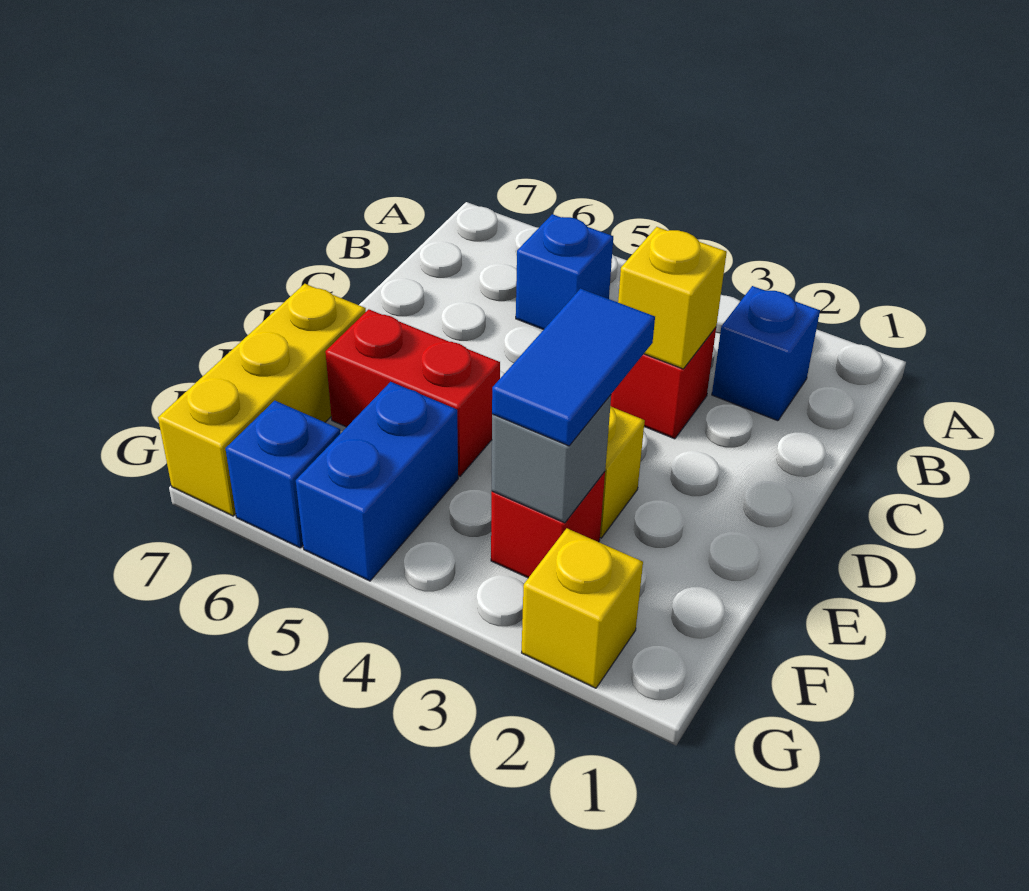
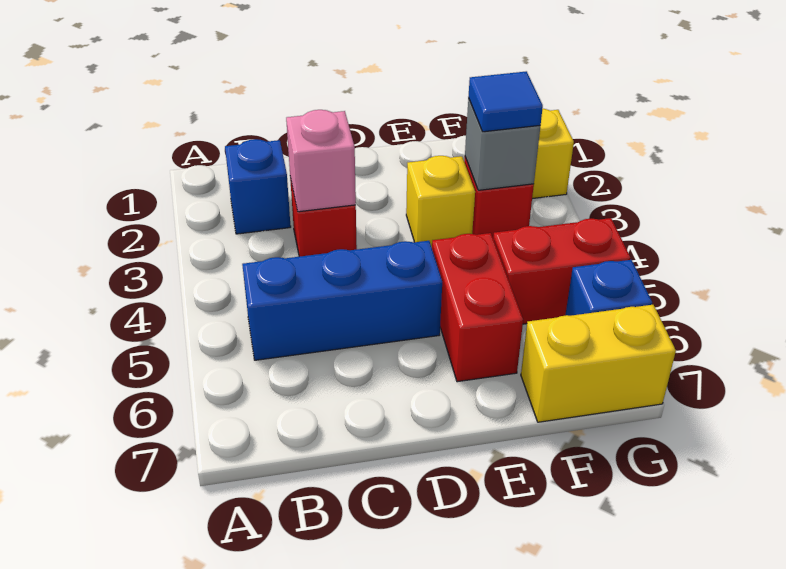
blue 1x1 brick [516,214,613,330] -> blue 1x3 brick [242,241,442,360]
yellow 1x1 brick [618,227,727,369] -> pink 1x1 brick [286,110,356,212]
blue 1x2 tile [492,289,655,446] -> blue 1x1 tile [468,71,543,132]
yellow 1x3 brick [158,284,366,516] -> yellow 1x2 brick [521,305,676,422]
blue 1x2 brick [296,382,458,581] -> red 1x2 brick [493,218,630,324]

